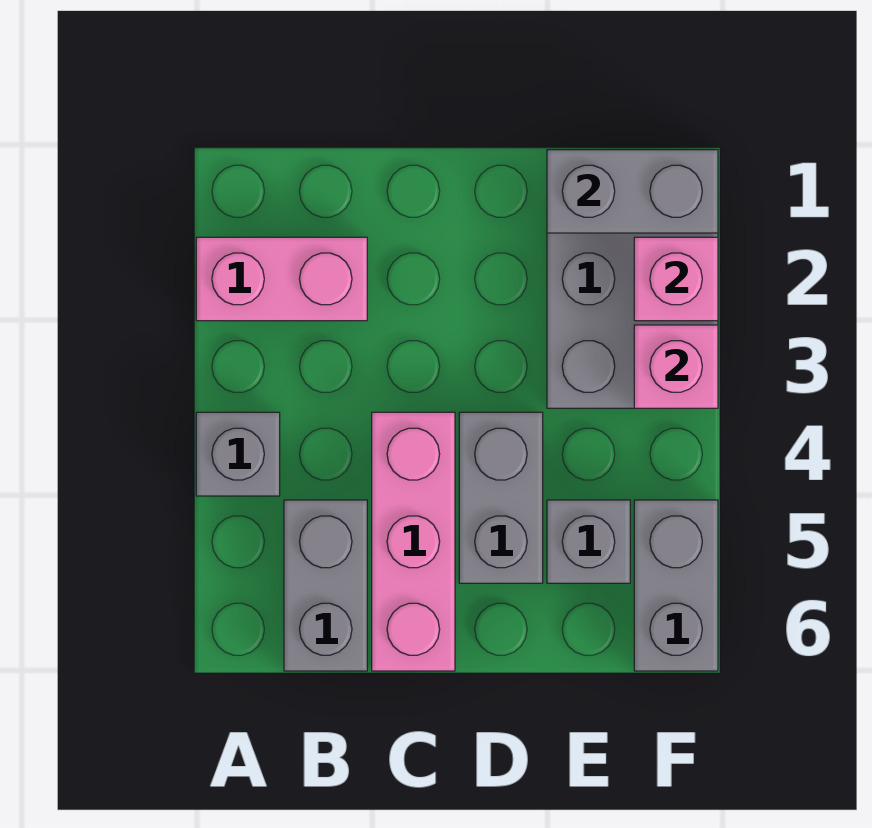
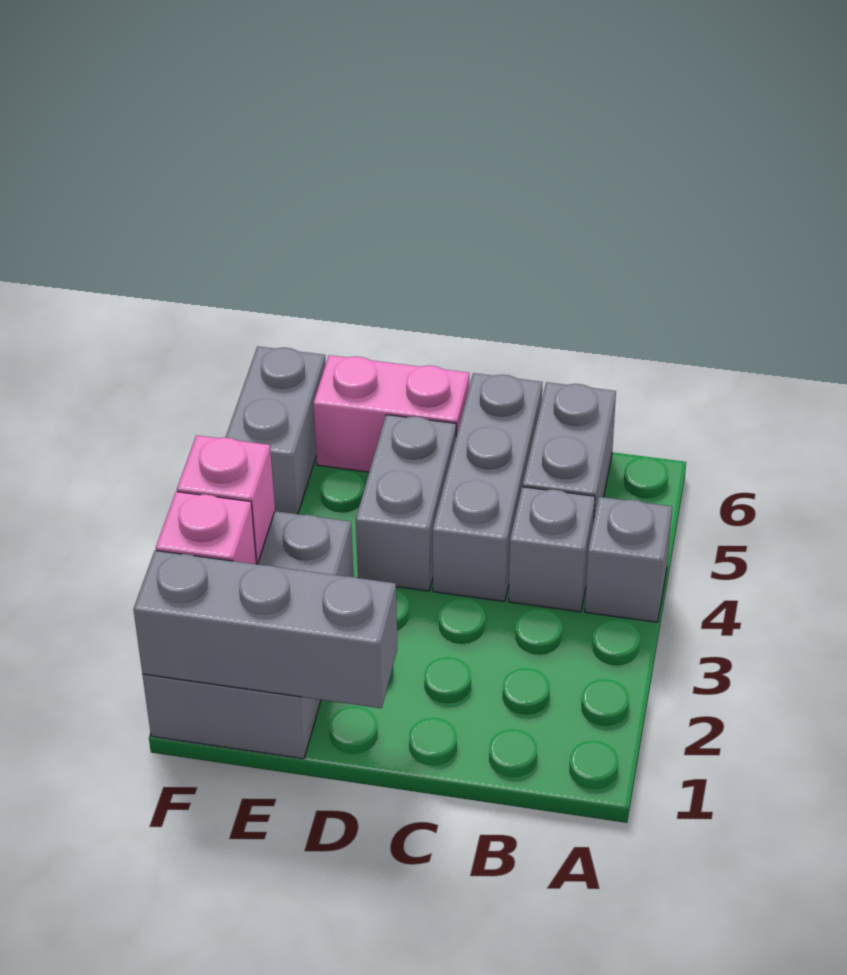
pink 1x2 brick [196,237,367,321] -> pink 1x2 brick moved to [313,355,469,472]
pink 1x3 brick [372,412,455,671] -> grey 1x3 brick [433,373,542,601]
grey 1x2 brick [547,150,718,233] -> grey 1x3 brick [133,551,397,708]
grey 1x1 brick [547,500,630,583] -> grey 1x1 brick moved to [509,487,595,612]

